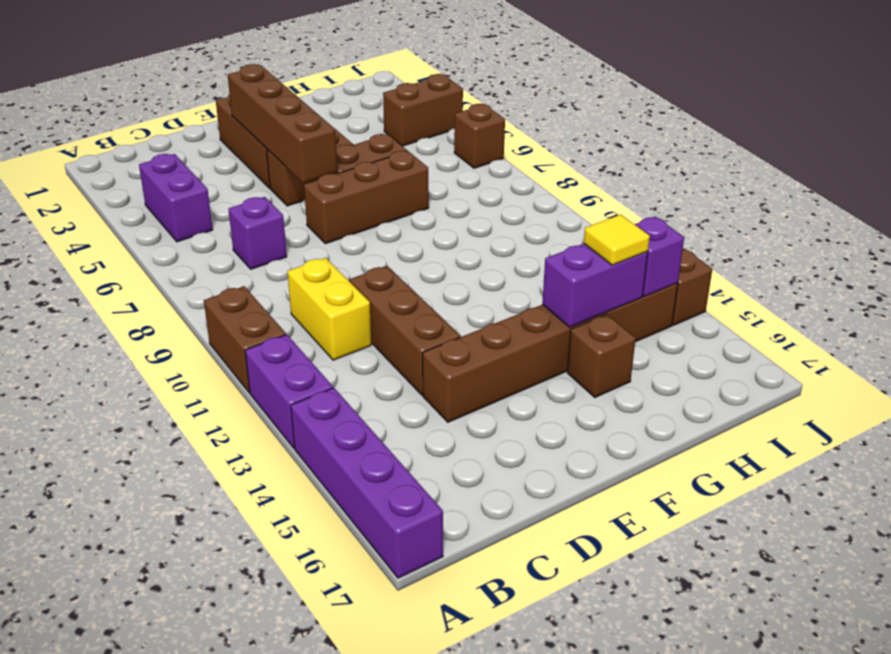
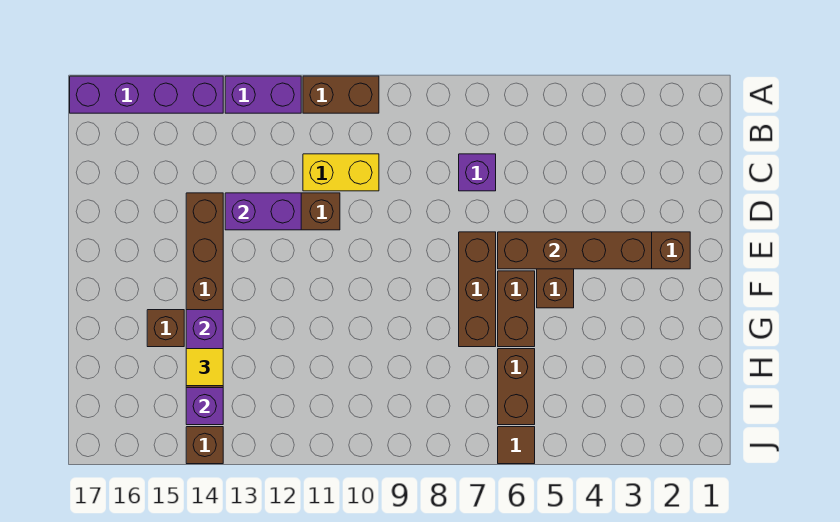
purple 1x2 brick [139,154,213,242] -> purple 1x2 brick moved to [225,193,301,230]
brown 1x2 brick [383,74,463,146] -> brown 1x2 brick moved to [498,349,535,425]
brown 1x1 brick [454,104,505,168] -> brown 1x1 tile [498,427,535,464]

